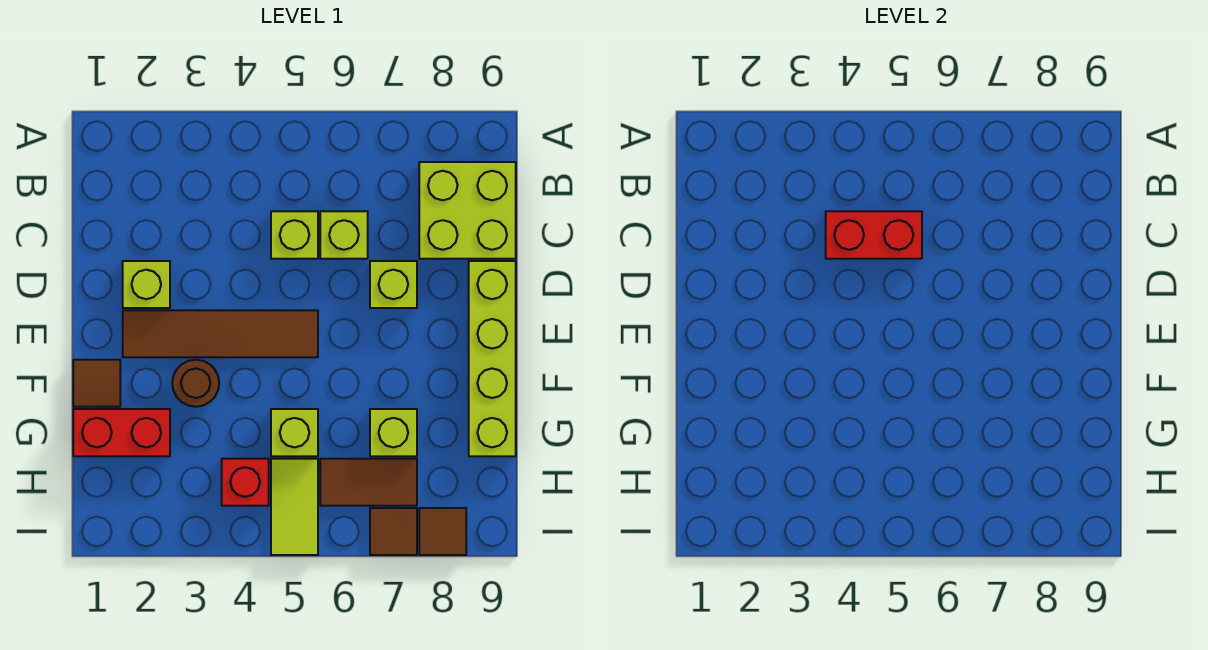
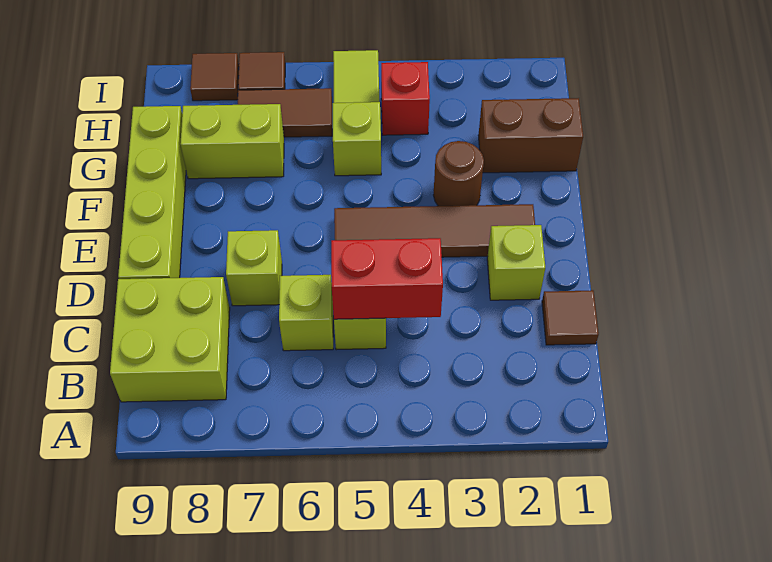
brown 1x1 tile [73,360,120,407] -> brown 1x1 tile moved to [542,290,599,345]
red 1x2 brick [73,409,170,456] -> brown 1x2 brick [478,98,583,173]
lime 1x1 brick [370,409,417,456] -> lime 1x2 brick [180,104,284,179]

